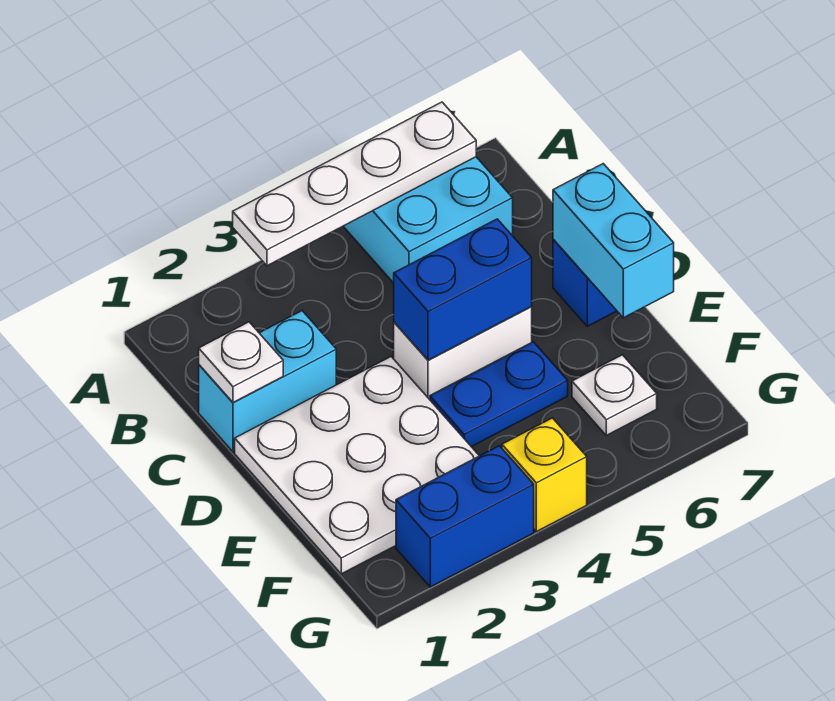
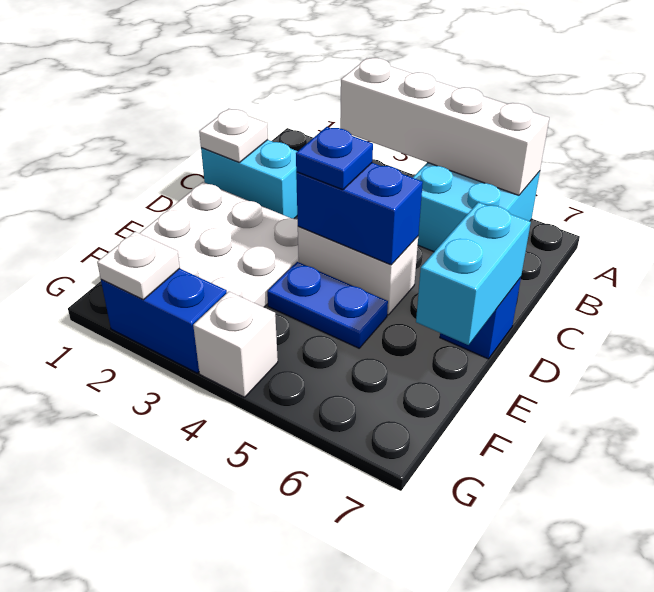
white 1x4 plate [233,102,476,266] -> white 1x4 brick [340,58,549,195]
none -> blue 1x1 plate [296,127,373,190]
white 1x1 plate [572,355,657,435] -> white 1x1 plate moved to [97,232,180,300]
yellow 1x1 brick [502,418,587,532] -> white 1x1 brick [193,292,278,397]

